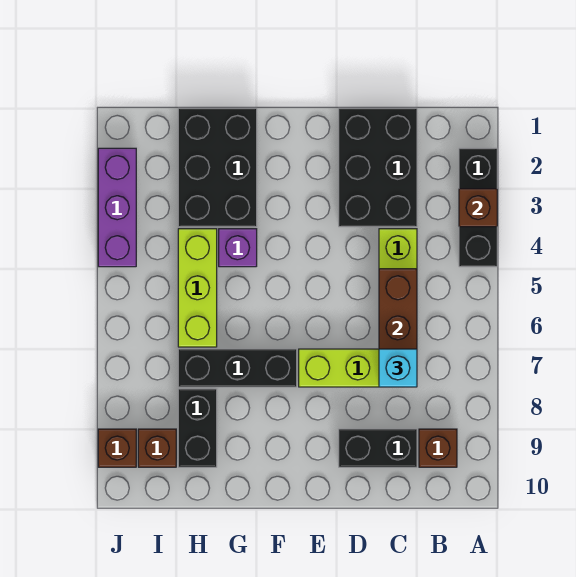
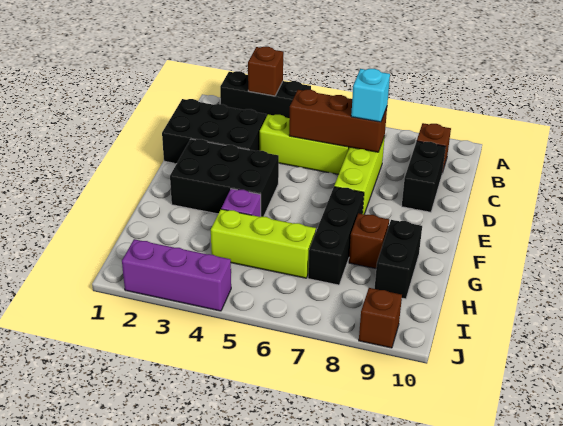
black 2x3 brick [178,108,257,227] -> black 2x3 brick moved to [170,139,279,217]
black 1x2 brick [178,389,217,467] -> black 1x2 brick turned to [375,220,422,299]
brown 1x1 brick [138,429,176,467] -> brown 1x1 brick moved to [349,213,389,268]

